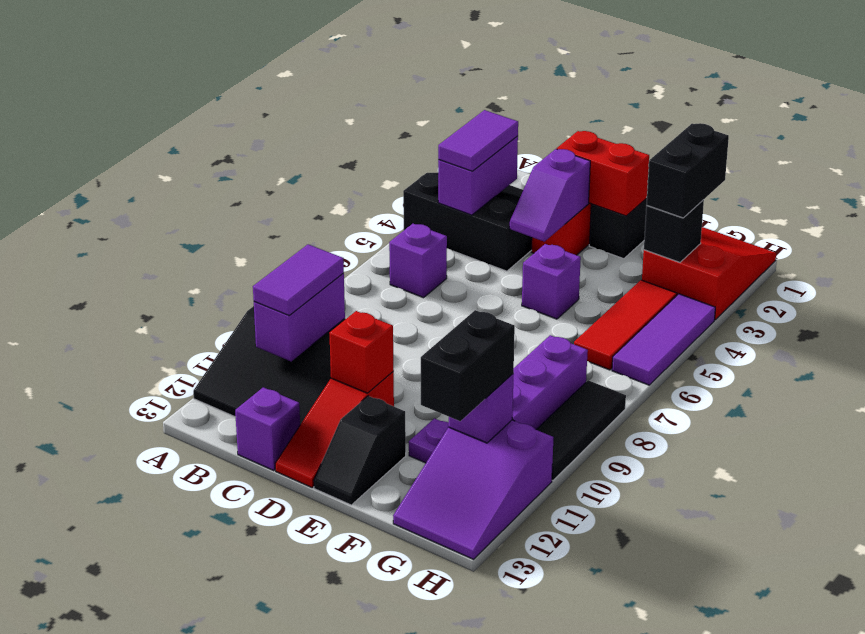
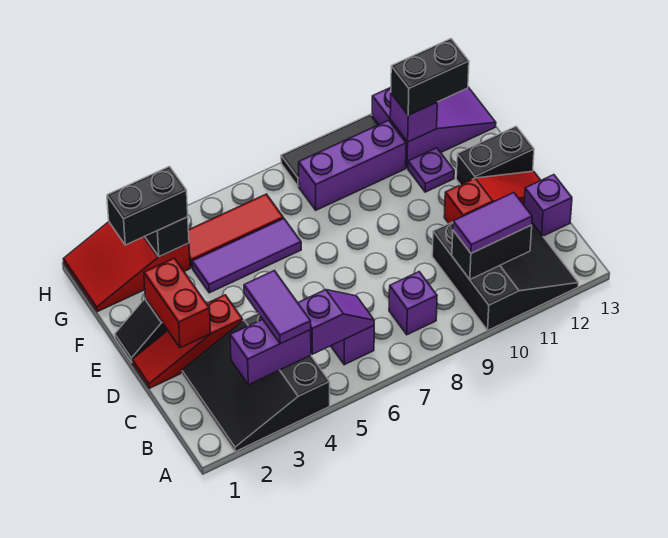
purple 1x2 tile [438,110,518,171] -> purple 1x2 tile turned to [244,271,311,344]
purple 1x2 brick [254,274,345,361] -> black 1x2 brick [452,225,532,279]
purple 1x2 slope [510,149,590,242] -> purple 1x2 slope moved to [298,290,374,354]
red 1x1 brick [329,311,394,393] -> none
purple 1x1 brick [522,244,581,319] -> purple 1x1 brick moved to [389,272,437,335]
black 1x2 slope [314,396,406,505] -> black 1x2 brick [456,126,534,185]
purple 1x3 tile [612,294,715,385] -> purple 1x3 tile moved to [192,219,301,293]

